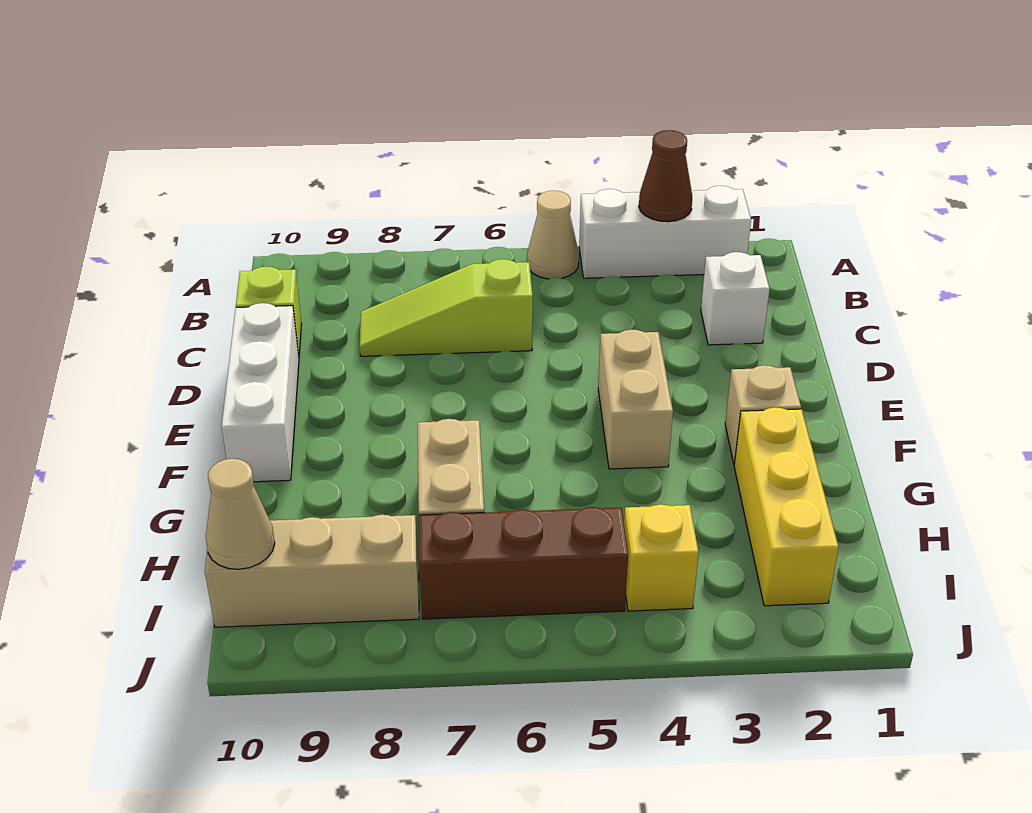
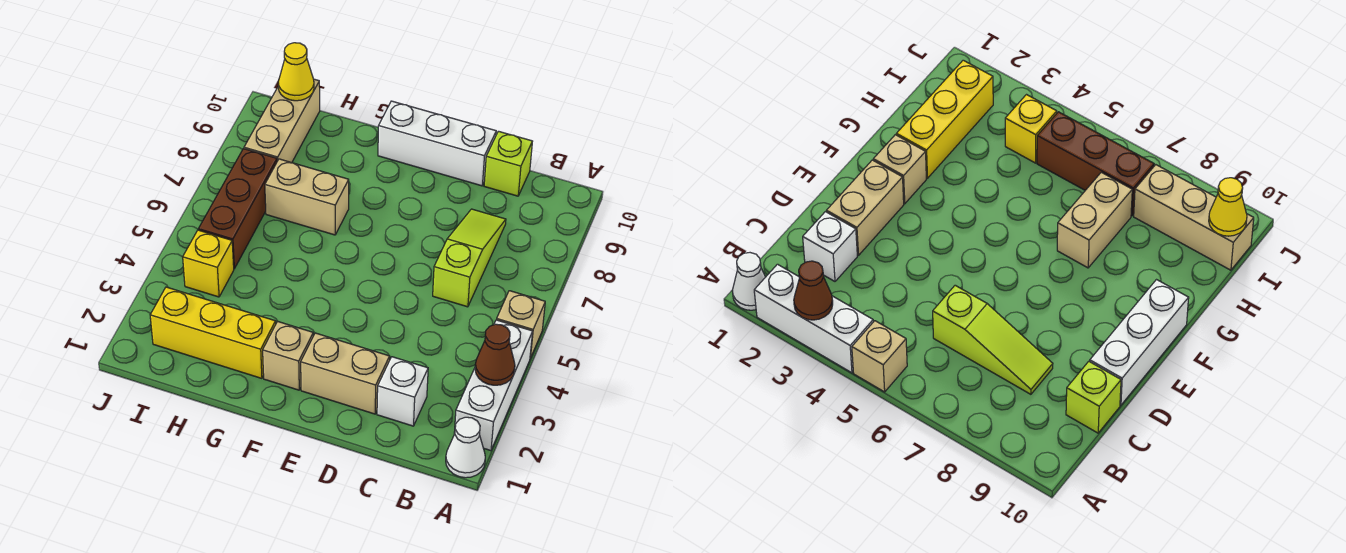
none -> white 1x1 cone [446,417,485,478]
tan 1x1 cone [527,191,579,279] -> tan 1x1 brick [497,291,545,358]
tan 1x2 brick [598,329,673,469] -> tan 1x2 brick moved to [301,333,390,414]
tan 1x1 cone [206,459,275,569] -> yellow 1x1 cone [278,43,314,101]

